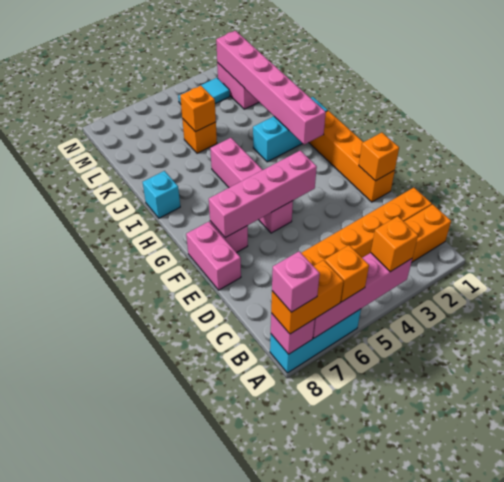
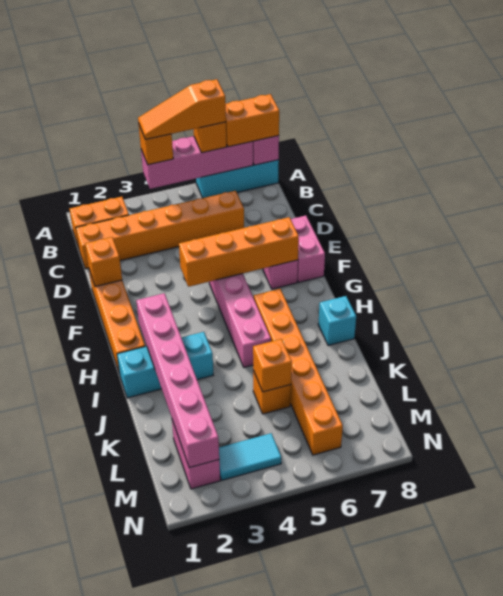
none -> orange 1x3 slope [138,79,226,140]
pink 1x1 brick [272,251,320,312] -> none
pink 1x4 brick [209,151,317,238] -> orange 1x4 brick [179,217,299,287]
none -> orange 1x6 brick [254,289,343,455]

